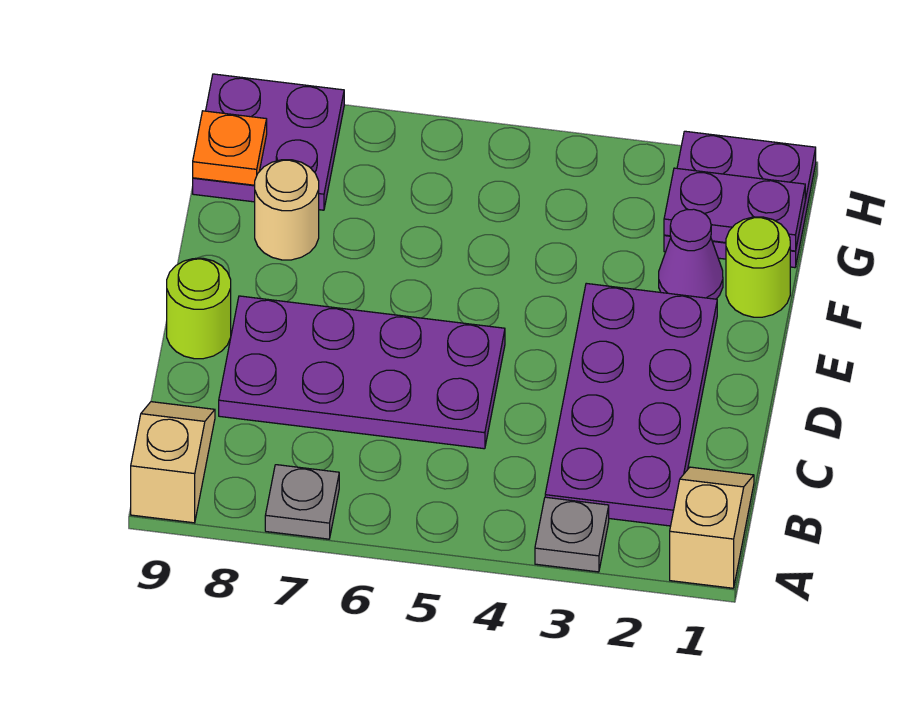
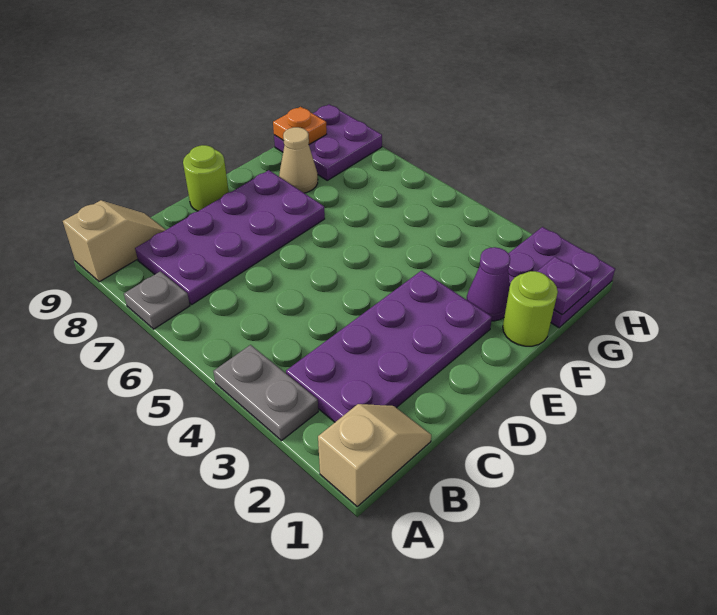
grey 1x1 plate [535,497,609,572] -> grey 1x2 plate [213,345,318,441]
purple 2x4 plate [219,296,505,449] -> purple 2x4 plate turned to [135,170,325,304]
tan 1x1 round brick [254,160,319,260] -> tan 1x1 cone [279,127,318,193]
purple 1x2 plate [664,168,805,251] -> purple 1x1 plate [537,257,592,315]

